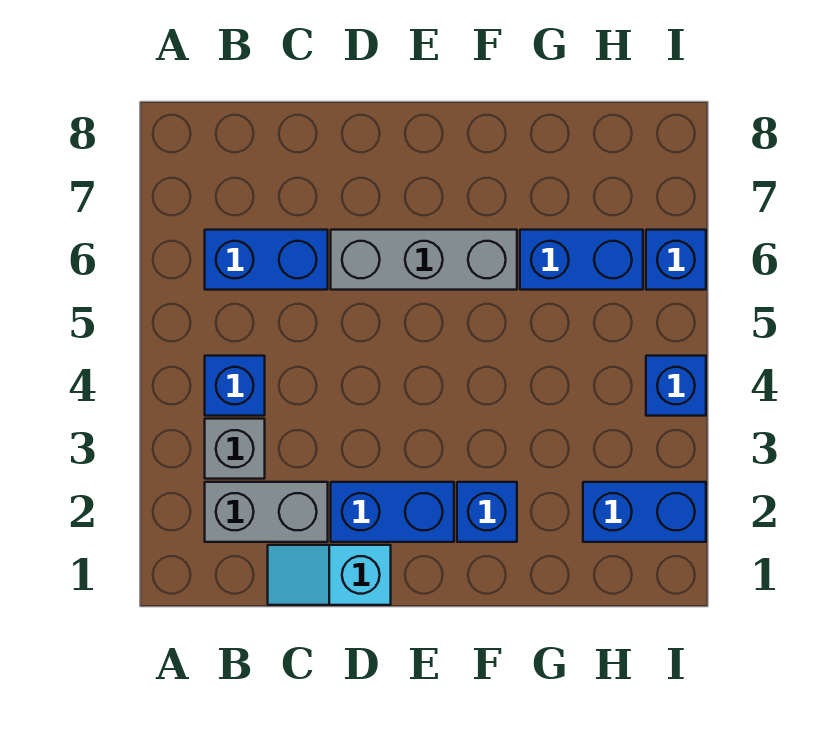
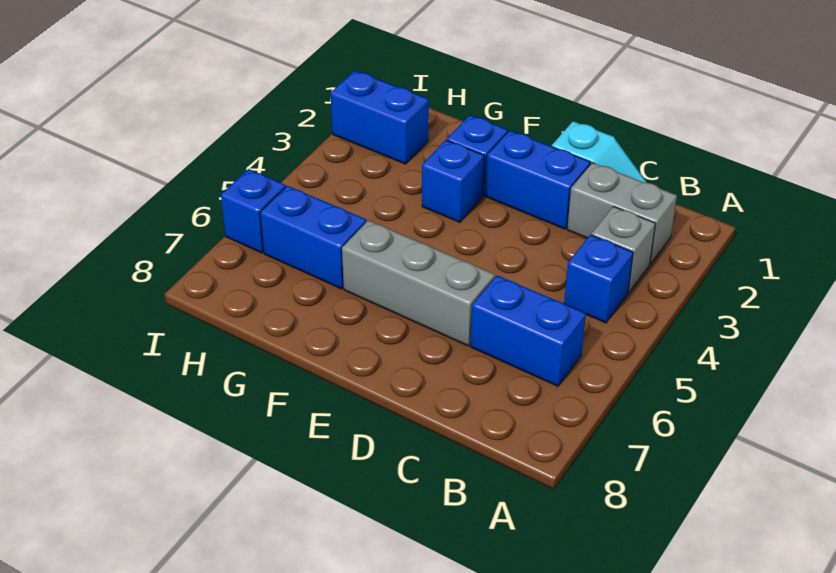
blue 1x1 brick [646,356,706,416] -> blue 1x1 brick moved to [422,140,484,222]

